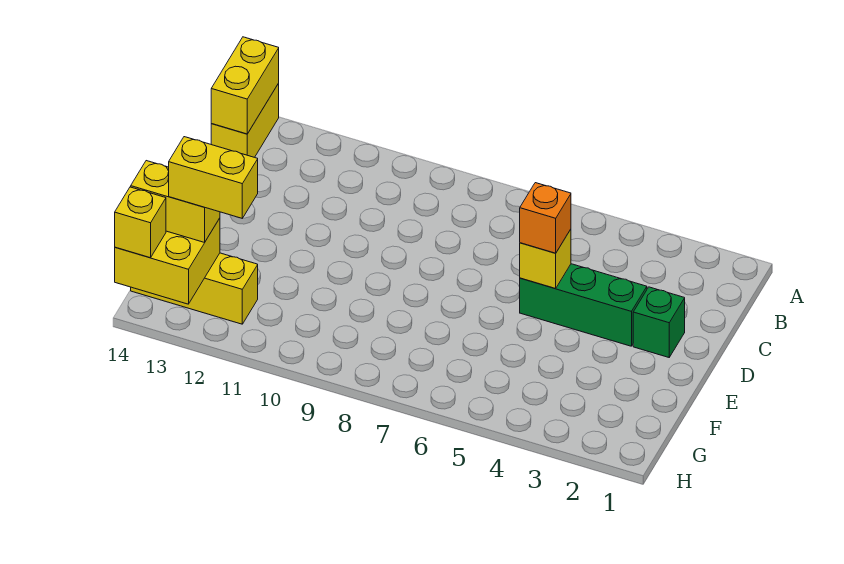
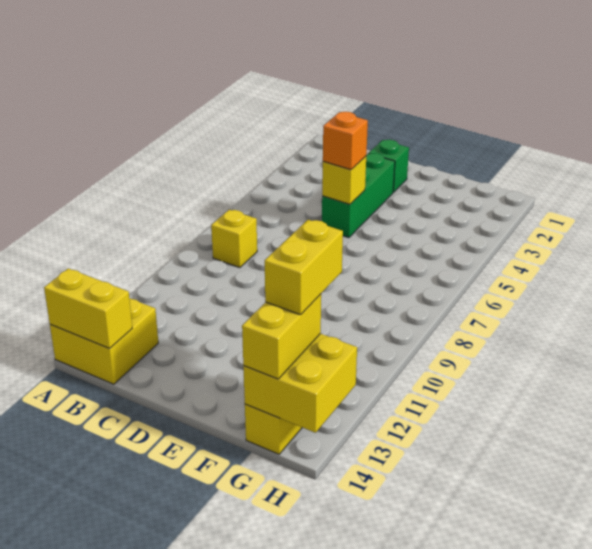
yellow 1x2 brick [211,84,279,157] -> yellow 2x2 brick [50,298,158,384]
yellow 1x1 brick [115,187,166,258] -> yellow 1x1 brick moved to [211,210,257,268]

